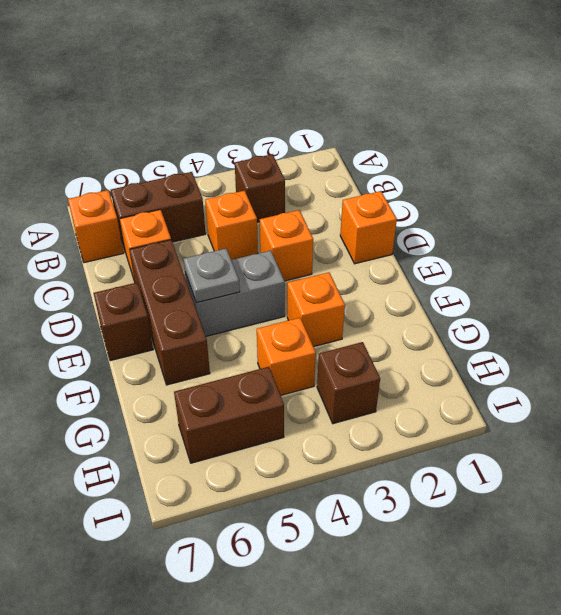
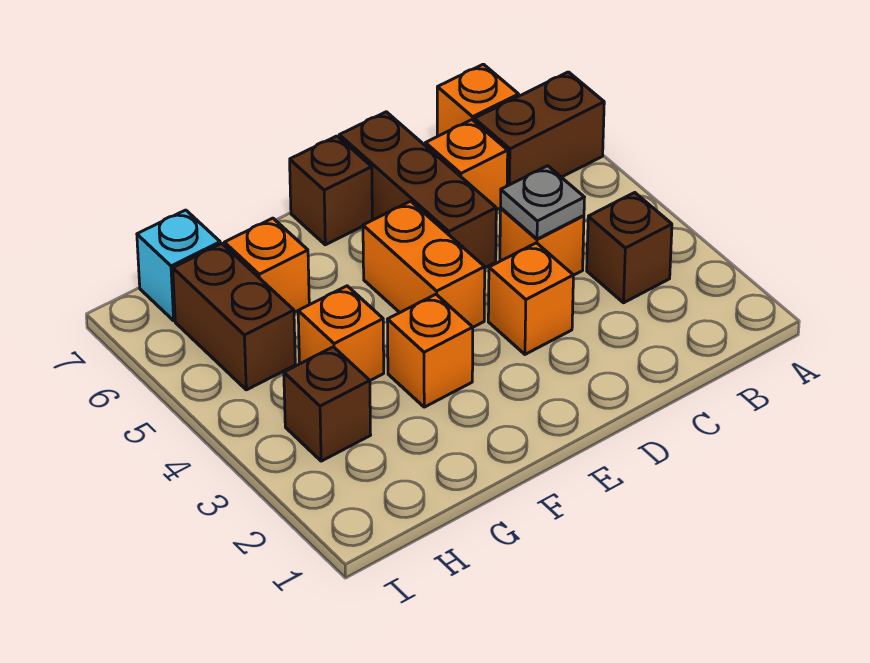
brown 1x2 brick [111,172,206,249] -> brown 1x2 brick turned to [474,72,604,186]
orange 1x1 brick [340,191,397,264] -> orange 1x1 brick moved to [224,218,309,312]
brown 1x3 brick [129,240,210,385] -> brown 1x3 brick turned to [339,112,496,268]
grey 1x2 brick [185,251,285,336] -> orange 1x2 brick [363,201,485,327]
grey 1x1 plate [184,249,240,303] -> grey 1x1 plate moved to [501,166,585,239]
none -> cyan 1x1 brick [137,210,220,321]

